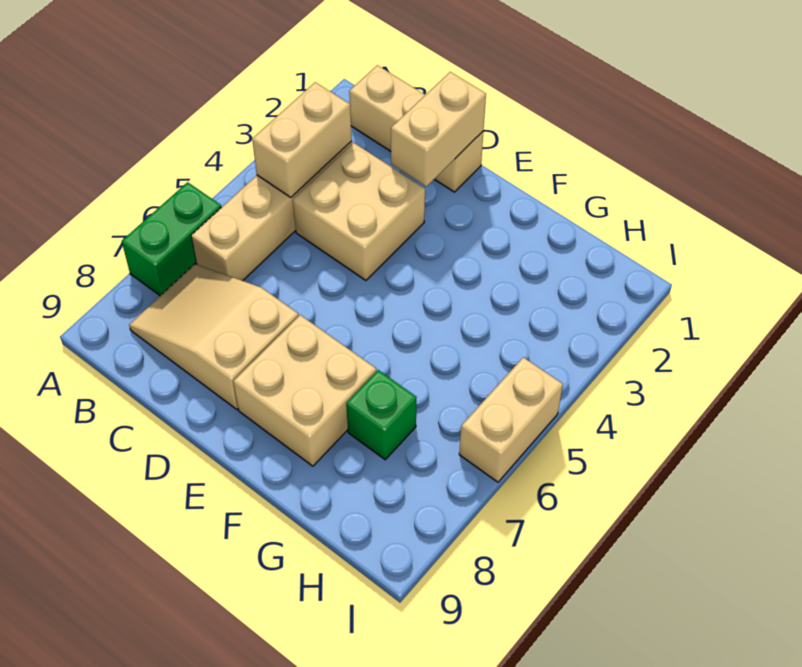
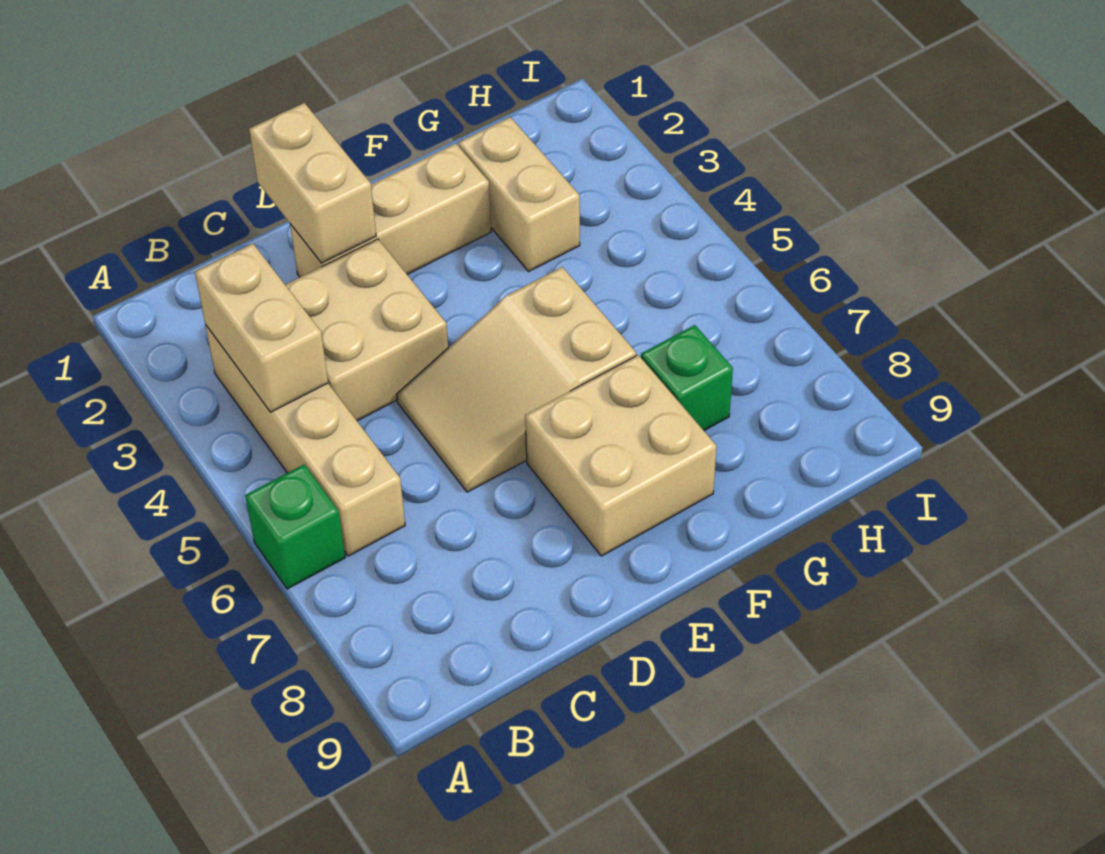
green 1x2 brick [122,182,221,296] -> green 1x1 brick [245,465,345,589]
tan 1x3 brick [349,65,484,192] -> tan 1x3 brick moved to [290,143,491,277]
tan 2x3 slope [129,264,299,409] -> tan 2x3 slope moved to [397,267,636,492]
tan 1x2 brick [459,357,563,482] -> tan 1x2 brick moved to [459,117,580,271]

